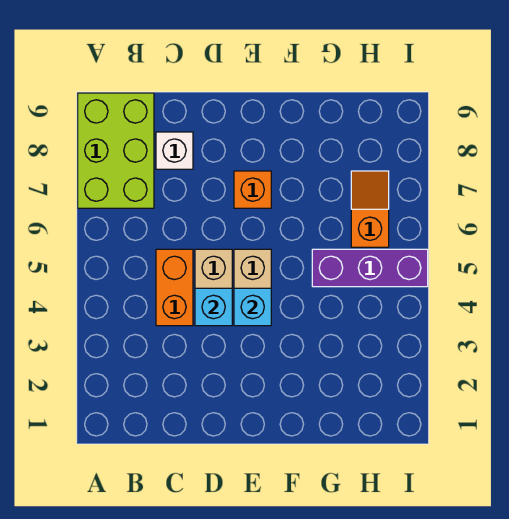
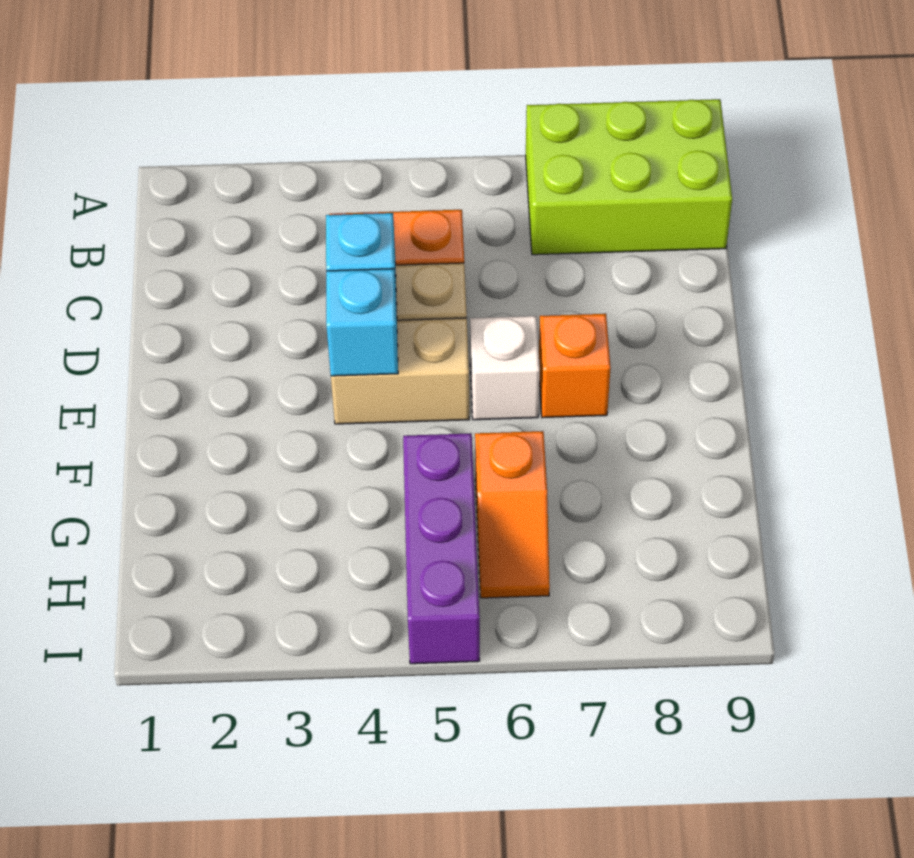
white 1x1 brick [156,132,193,169] -> white 1x1 brick moved to [470,316,540,420]
orange 1x2 slope [351,171,389,247] -> orange 1x2 slope turned to [475,431,550,598]

